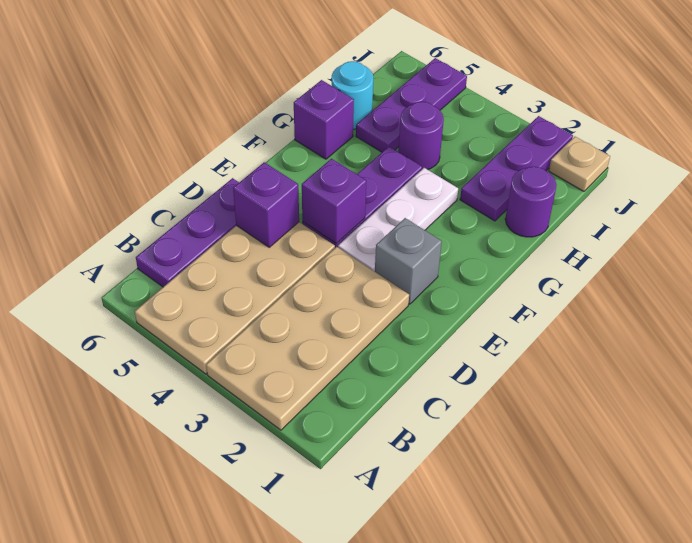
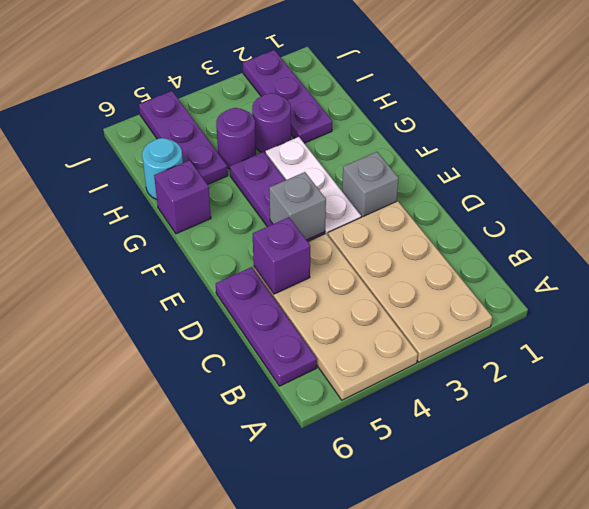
purple 1x1 brick [302,159,366,244] -> grey 1x1 brick [269,172,326,240]
purple 1x1 round brick [505,167,557,237] -> purple 1x1 round brick moved to [252,93,291,154]
tan 1x1 plate [549,137,610,191] -> none

